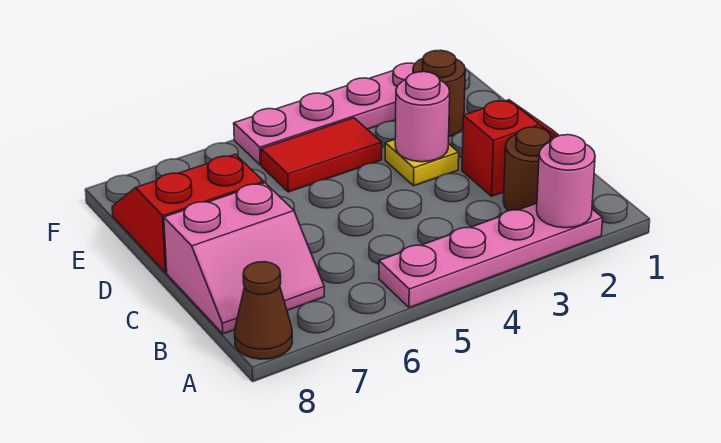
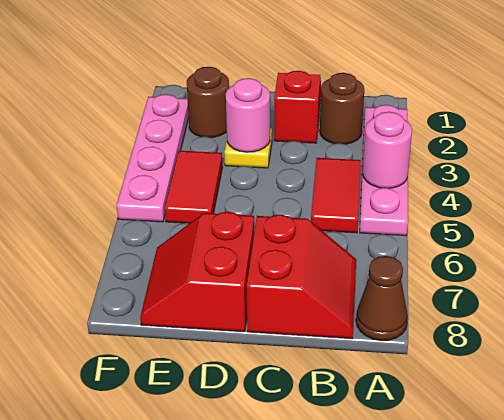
pink 1x1 round brick [537,135,595,228] -> pink 1x1 round brick moved to [362,112,412,188]
none -> red 1x2 tile [311,158,361,233]
pink 2x2 slope [164,183,324,334] -> red 2x2 slope [247,215,356,339]

